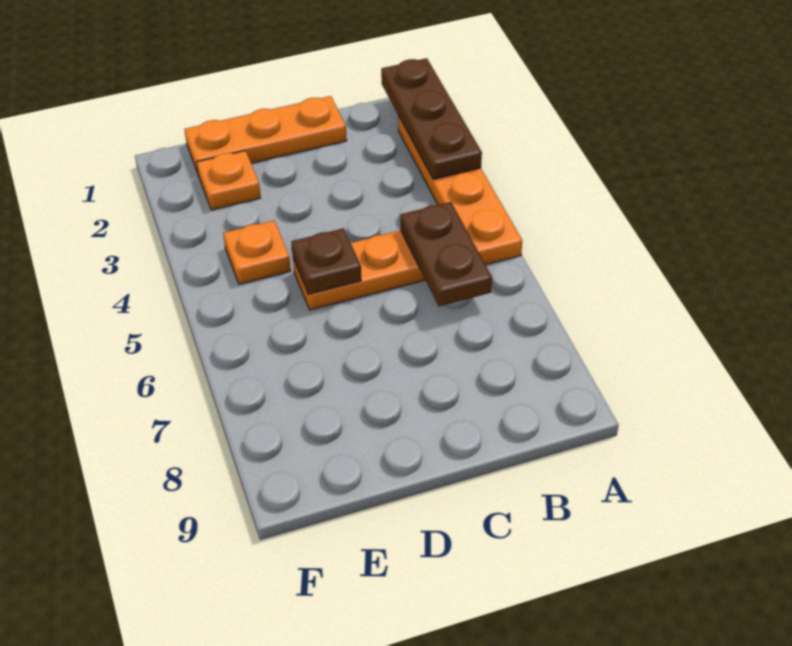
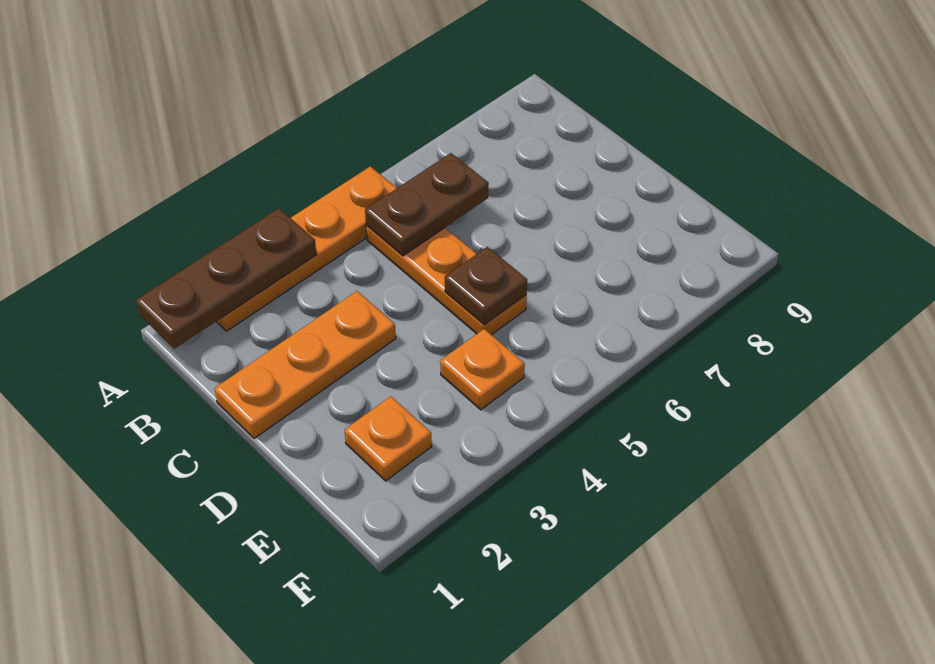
orange 1x3 plate [184,96,347,173] -> orange 1x3 plate turned to [214,291,396,438]

